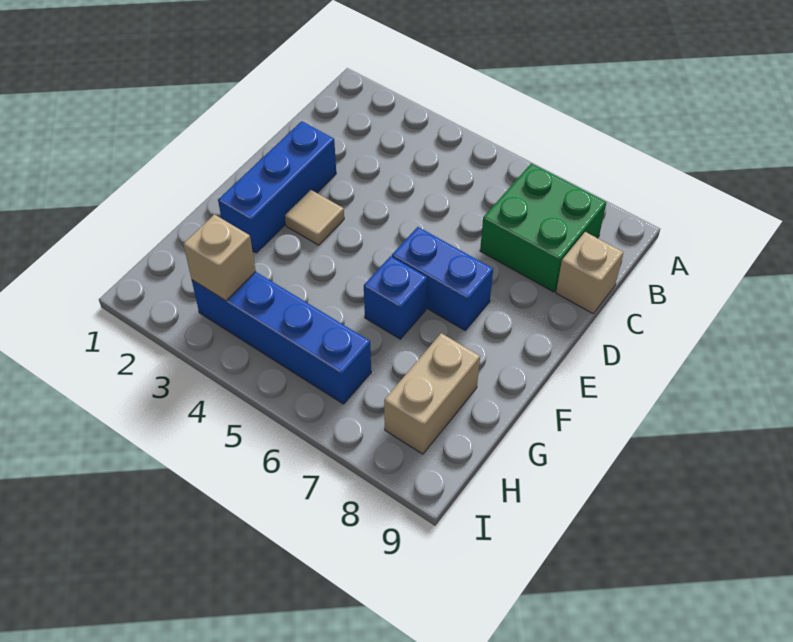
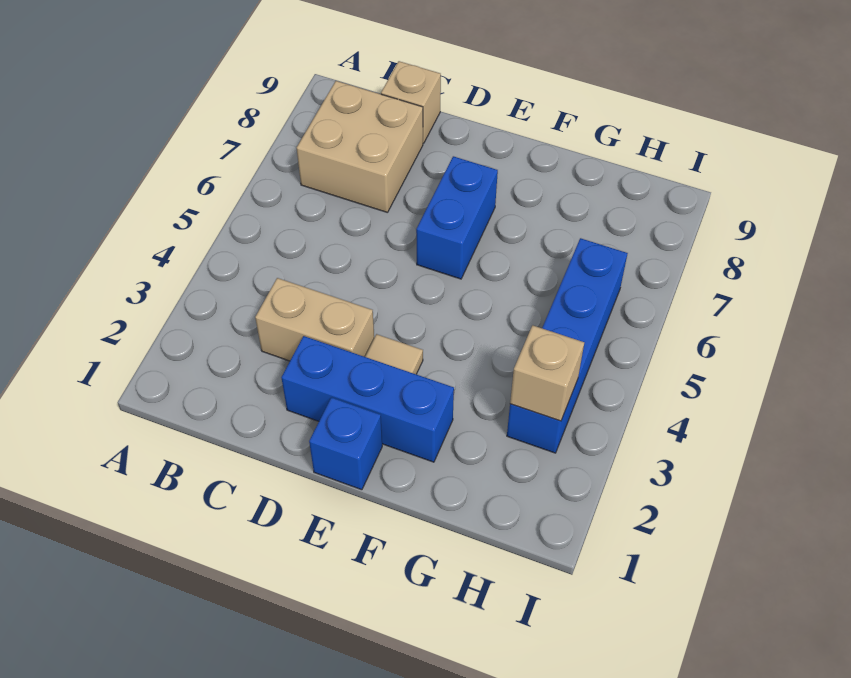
green 2x2 brick [480,163,606,292] -> tan 2x2 brick [297,81,423,213]
blue 1x1 brick [364,256,427,339] -> blue 1x1 brick moved to [309,397,382,490]
tan 1x2 brick [384,333,480,454] -> tan 1x2 brick moved to [255,278,374,361]

